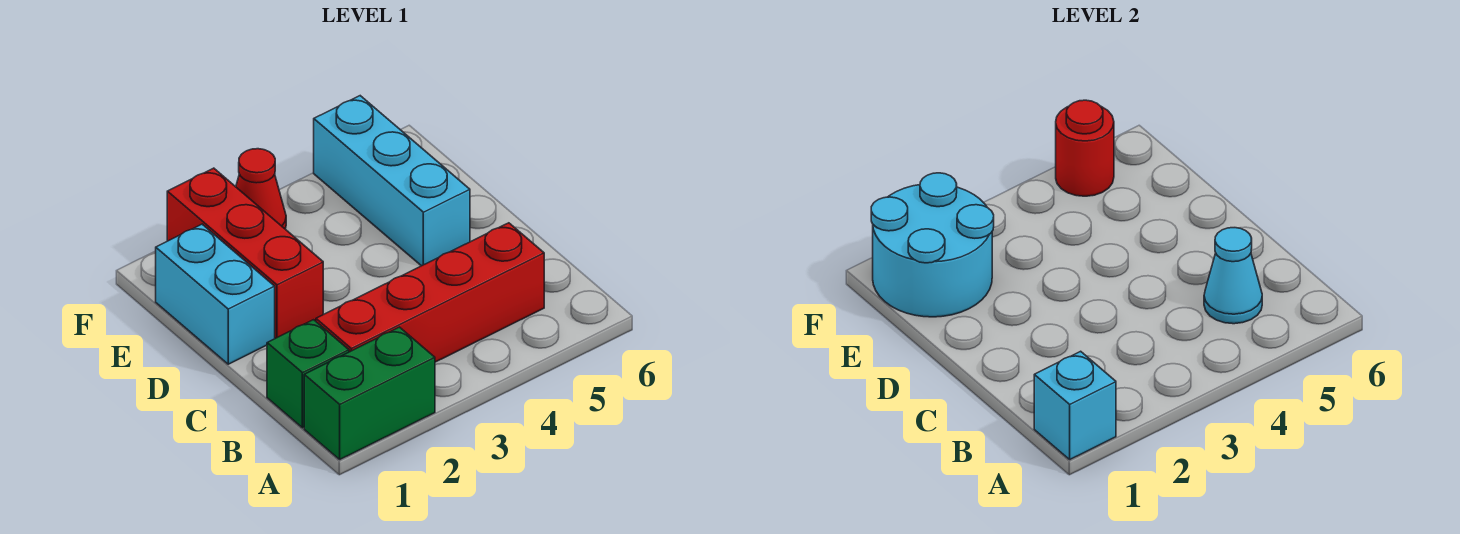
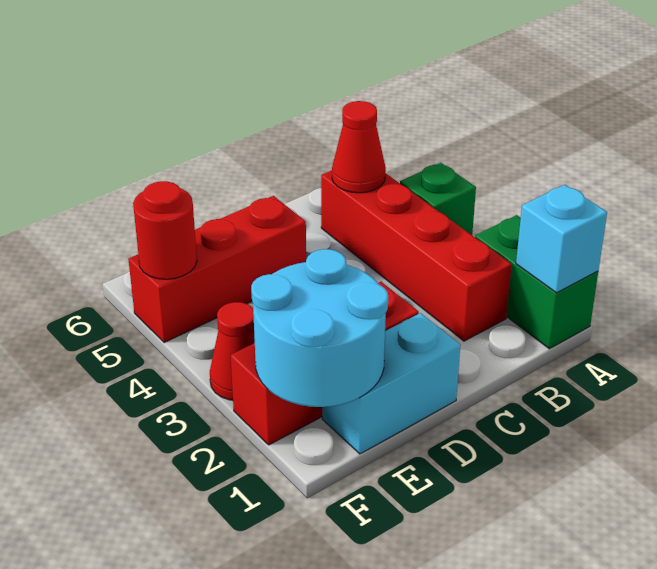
green 1x1 brick [267,320,349,428] -> green 1x1 brick moved to [400,163,476,235]
cyan 1x1 cone [1204,228,1262,324] -> red 1x1 cone [332,101,386,193]
cyan 1x3 brick [314,96,470,266] -> red 1x3 brick [128,196,306,342]

